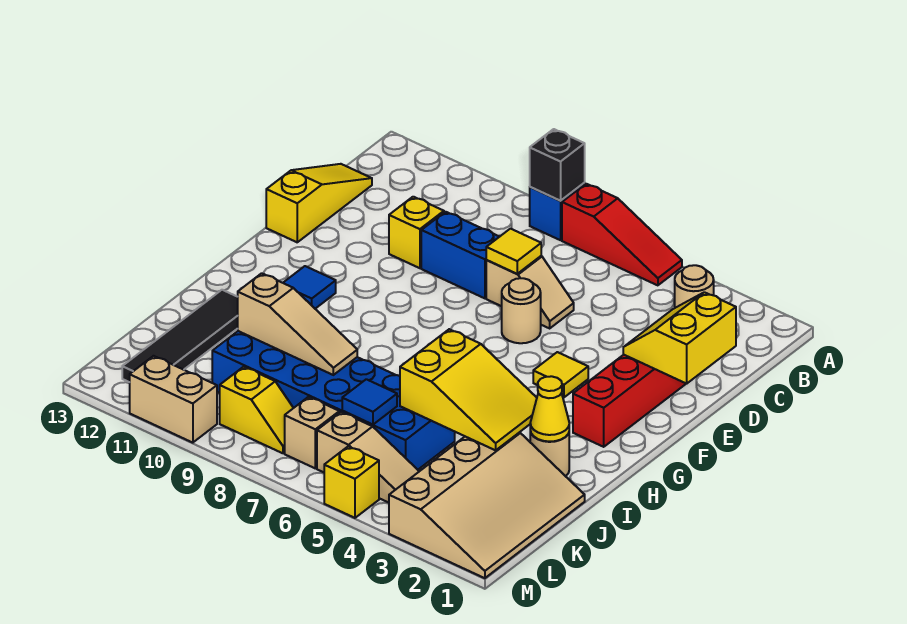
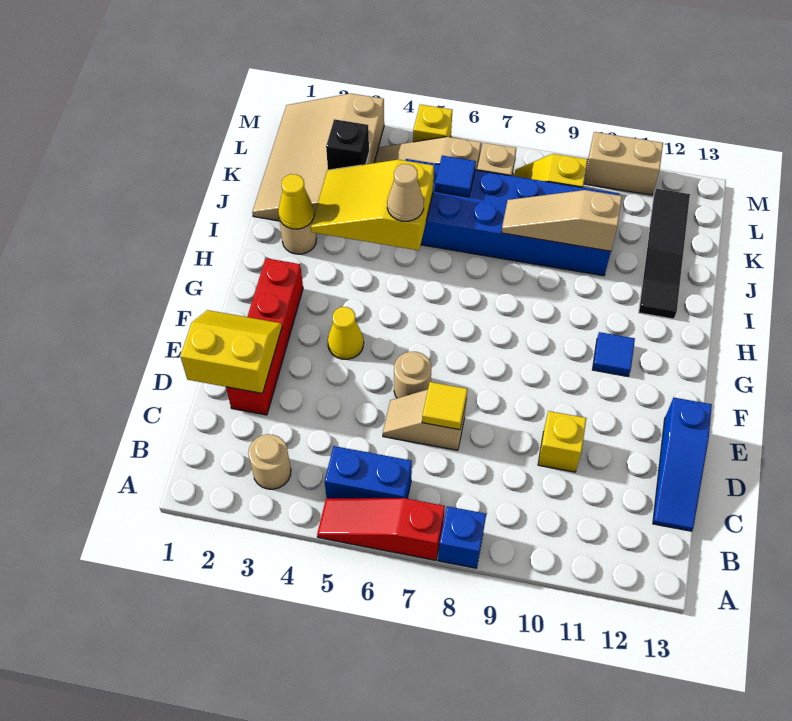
black 1x1 brick [530,129,585,201] -> black 1x1 brick moved to [326,119,369,170]
yellow 1x3 slope [266,164,372,242] -> blue 1x3 slope [653,398,712,531]
yellow 2x2 slope [623,292,736,384] -> yellow 2x2 slope turned to [180,310,282,393]
blue 1x2 brick [421,212,499,298] -> blue 1x2 brick moved to [325,446,412,499]
yellow 1x1 tile [533,352,588,397] -> yellow 1x1 cone [328,307,364,359]
none -> tan 1x1 cone [387,164,424,221]

